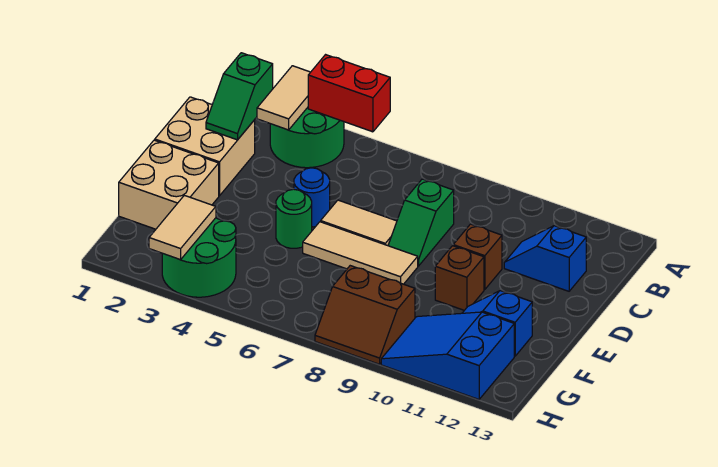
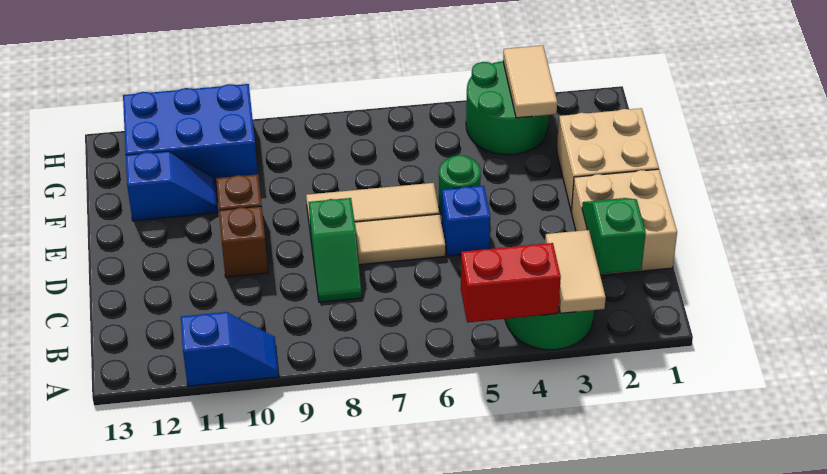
green 1x2 slope [388,179,454,266] -> green 1x2 slope turned to [309,198,362,302]
blue 1x2 slope [504,226,586,291] -> blue 1x2 slope moved to [181,312,279,386]
blue 1x1 round brick [294,168,330,227] -> blue 1x1 brick [442,186,490,256]
brown 2x2 slope [315,266,415,364] -> none
blue 2x3 slope [381,312,514,399] -> blue 2x3 brick [123,84,258,182]

